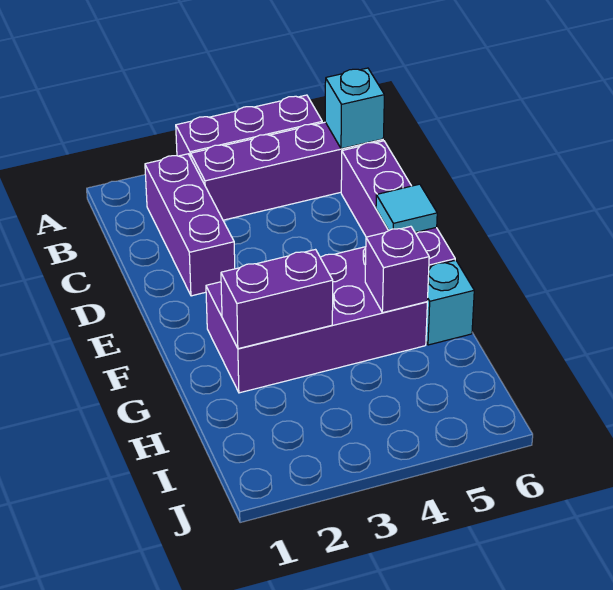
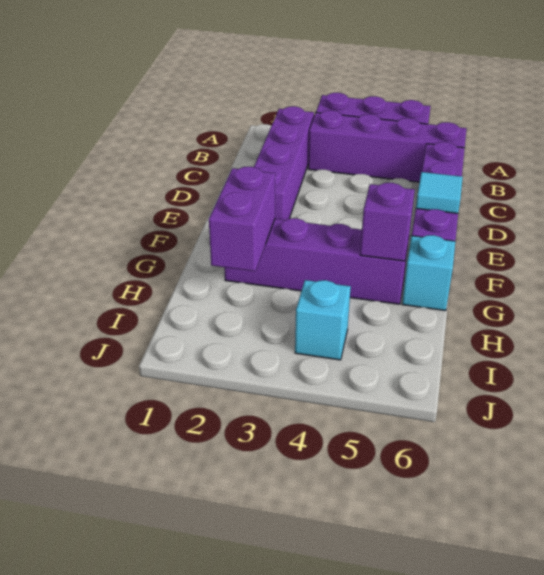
purple 1x3 brick [145,154,235,296] -> purple 1x4 brick [254,106,314,220]
cyan 1x1 brick [325,68,384,149] -> cyan 1x1 brick moved to [295,280,351,360]
purple 2x4 brick [206,247,427,393] -> purple 1x4 brick [224,218,409,304]
purple 1x2 brick [221,250,333,349] -> purple 1x2 brick turned to [209,167,275,271]

